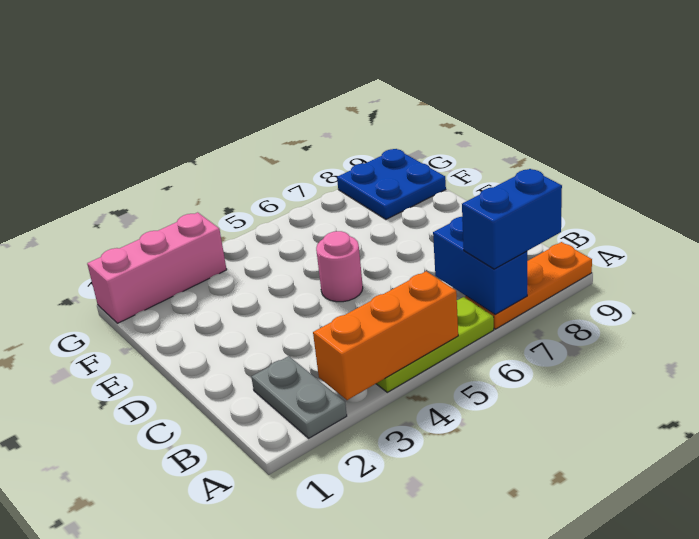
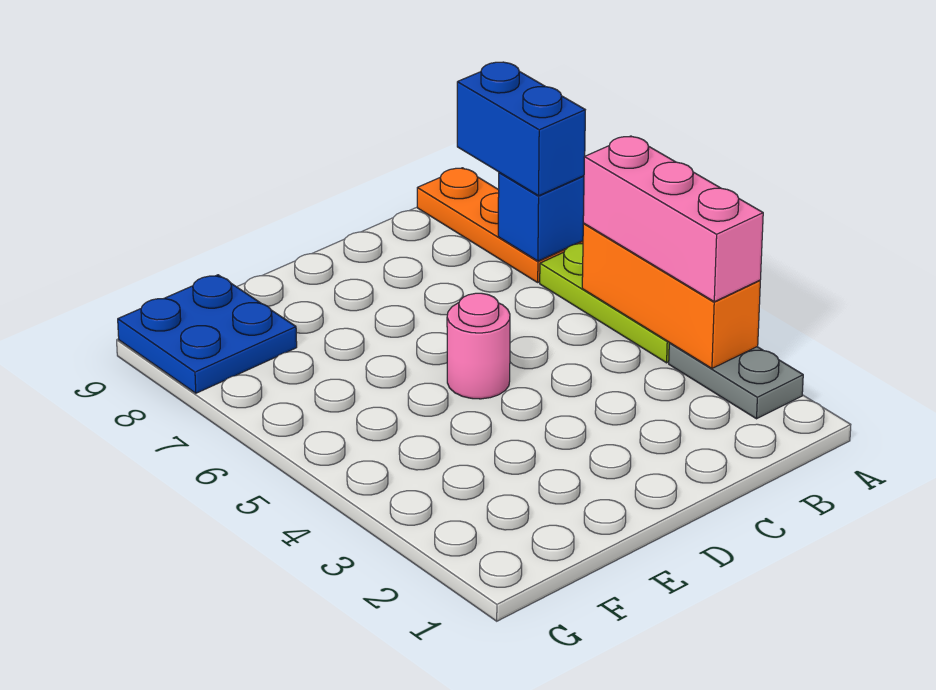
grey 1x2 plate [251,356,347,438] -> grey 1x2 plate turned to [669,343,803,419]
blue 1x2 brick [433,217,527,315] -> blue 1x1 brick [498,172,584,261]
pink 1x3 brick [87,212,227,323] -> pink 1x3 brick moved to [583,136,763,302]

